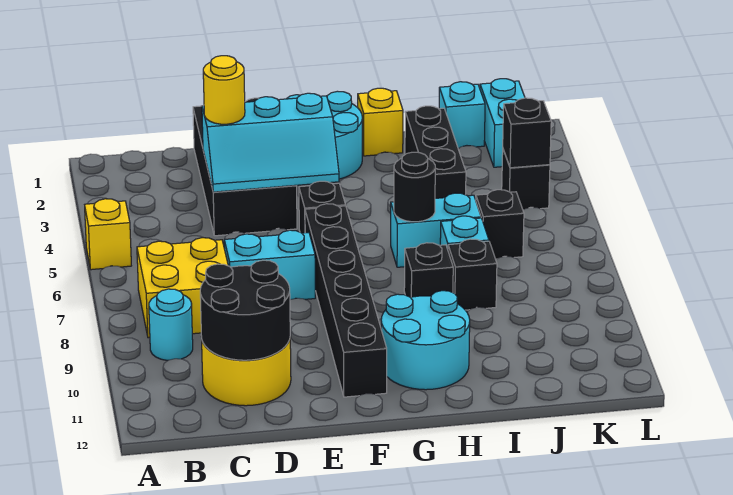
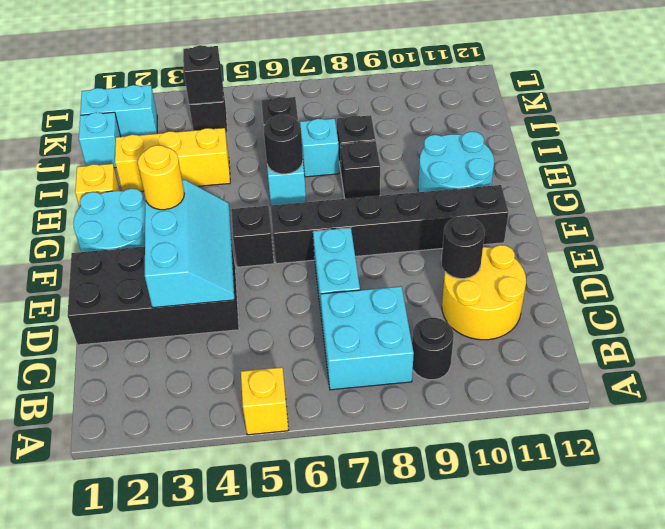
yellow 2x2 brick [137,238,228,338] -> cyan 2x2 brick [321,286,414,390]
cyan 1x1 round brick [149,289,193,360] -> black 1x1 round brick [412,318,454,380]
black 2x2 round brick [200,260,290,360] -> black 1x1 round brick [442,216,485,279]
yellow 1x1 round brick [203,56,245,124] -> yellow 1x1 round brick moved to [138,145,184,210]
black 1x3 brick [405,106,466,198] -> yellow 1x3 brick [115,128,230,191]

